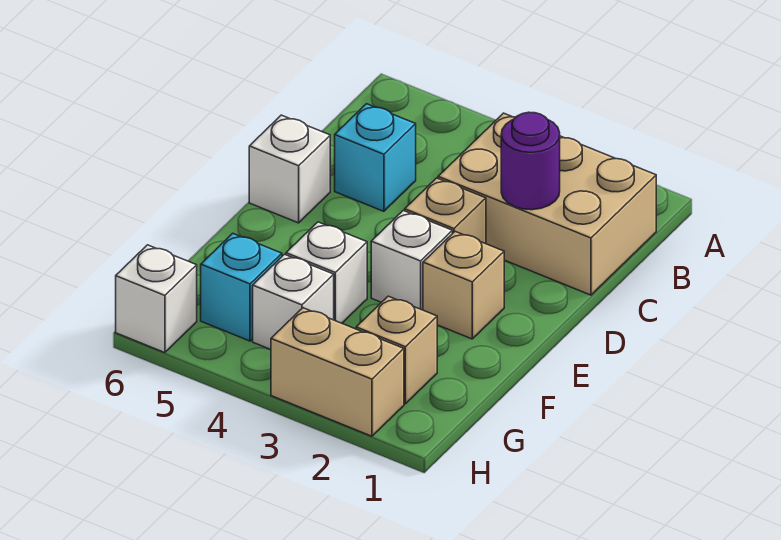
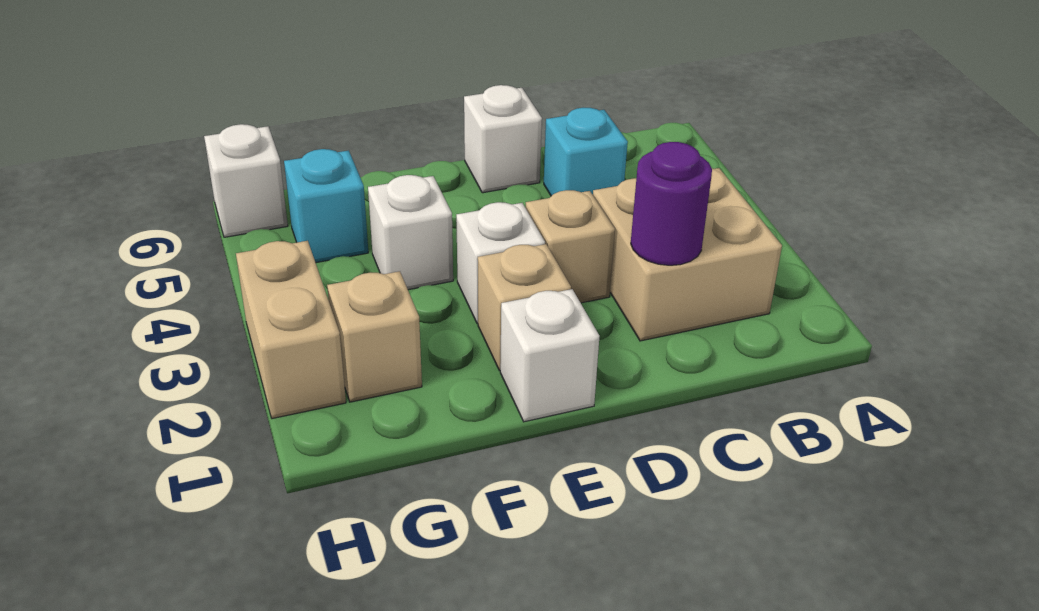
tan 2x3 brick [438,113,656,295] -> tan 2x2 brick [593,168,782,341]
white 1x1 brick [253,254,334,349] -> white 1x1 brick moved to [500,289,600,422]

